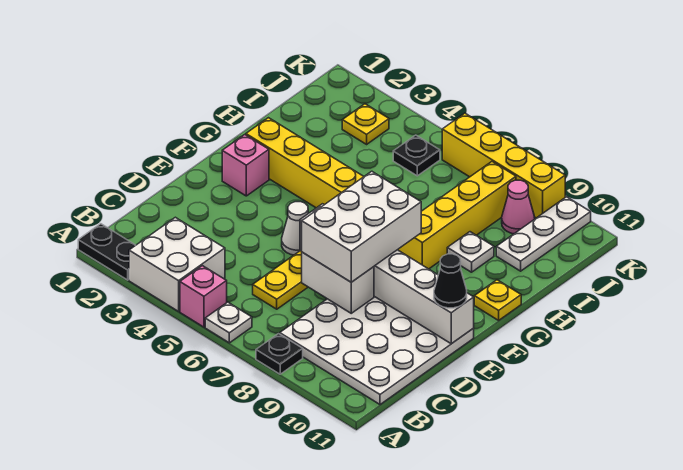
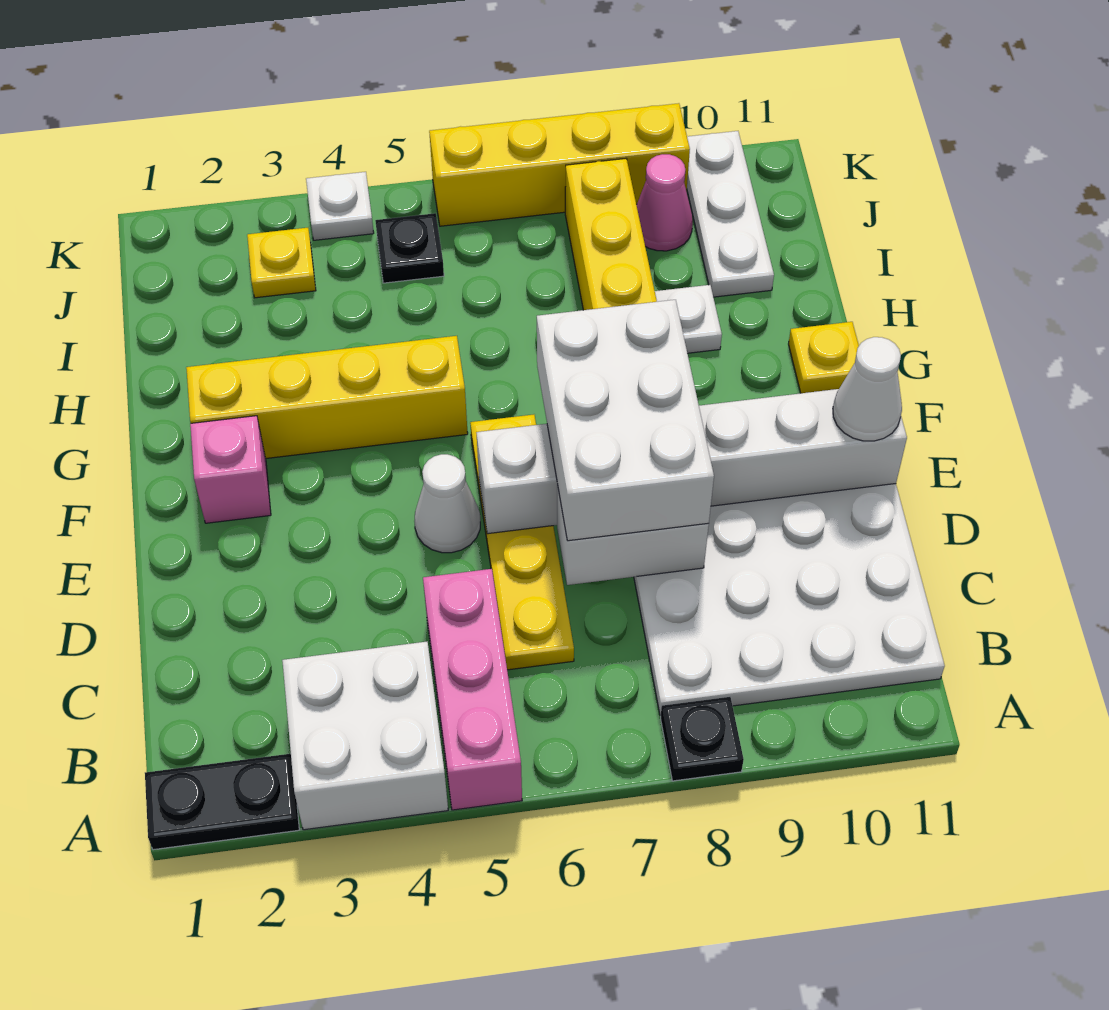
pink 1x1 brick [180,266,227,327] -> pink 1x3 brick [423,569,522,810]
white 1x1 plate [205,302,252,343] -> white 1x1 plate moved to [306,172,374,240]
black 1x1 cone [434,254,467,308] -> white 1x1 cone [833,337,902,441]

